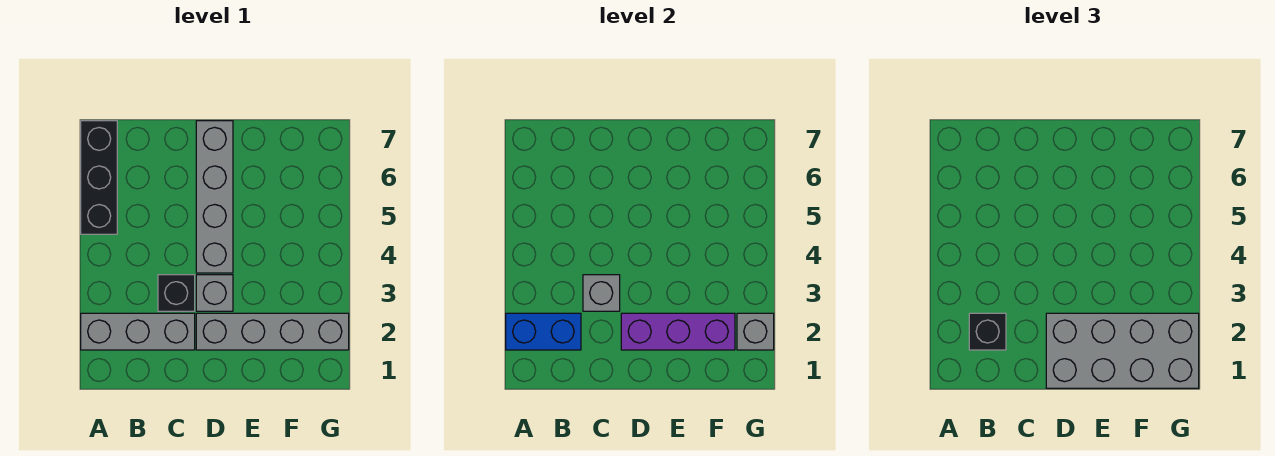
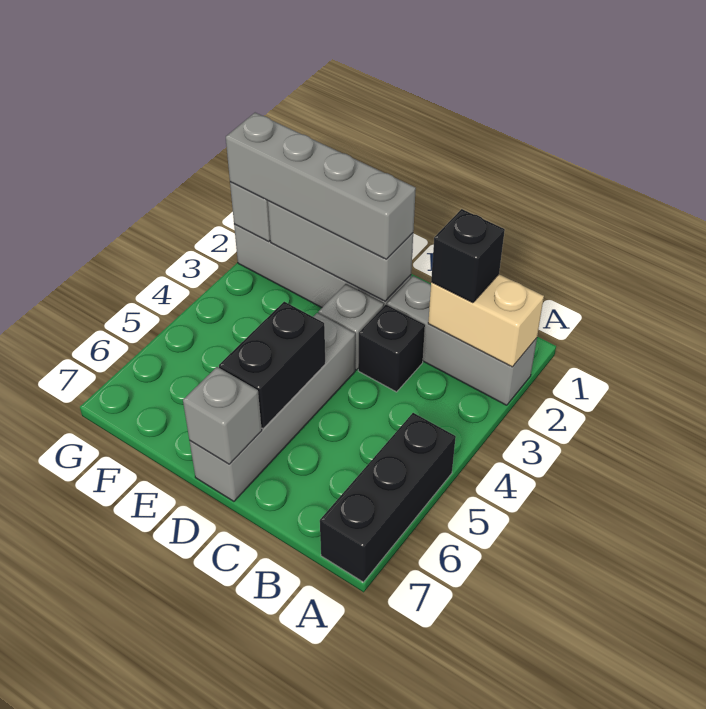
blue 1x2 brick [506,313,581,350] -> tan 1x2 brick [428,274,544,367]
grey 1x1 brick [583,275,620,311] -> grey 1x1 brick moved to [183,367,262,464]
grey 2x4 brick [1046,313,1199,388] -> grey 1x4 brick [226,113,416,259]
purple 1x3 brick [621,313,735,350] -> grey 1x3 brick [268,201,413,301]
none -> black 1x2 brick [219,302,325,429]

